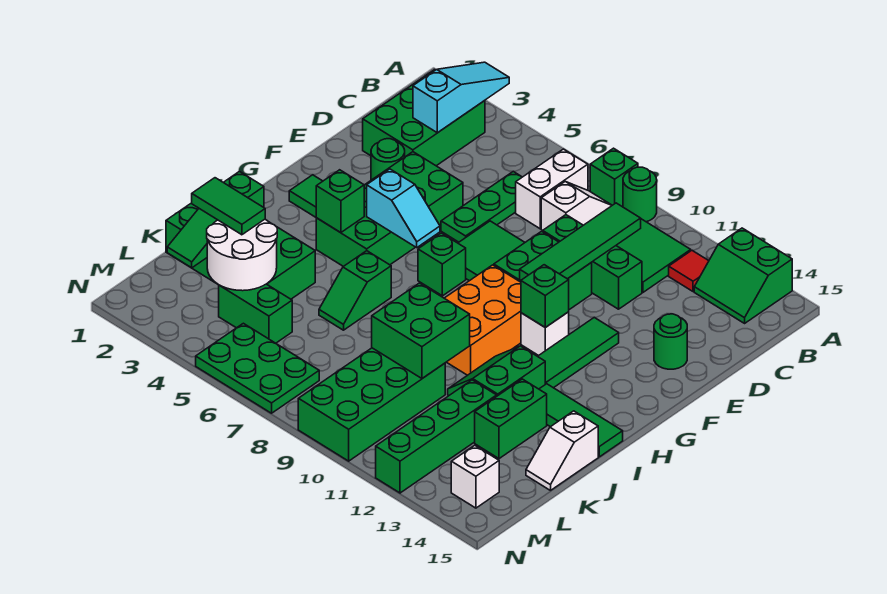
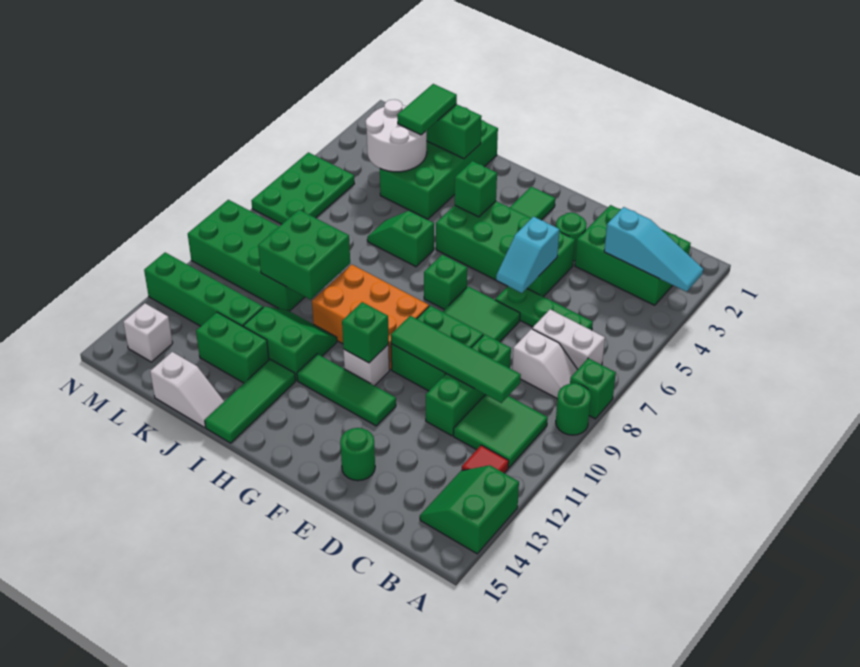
cyan 1x2 slope [367,169,440,247] -> cyan 1x2 slope moved to [496,217,559,293]
white 1x2 slope [526,411,598,490] -> white 1x2 slope turned to [150,352,224,428]
green 1x2 brick [219,284,292,343] -> none

